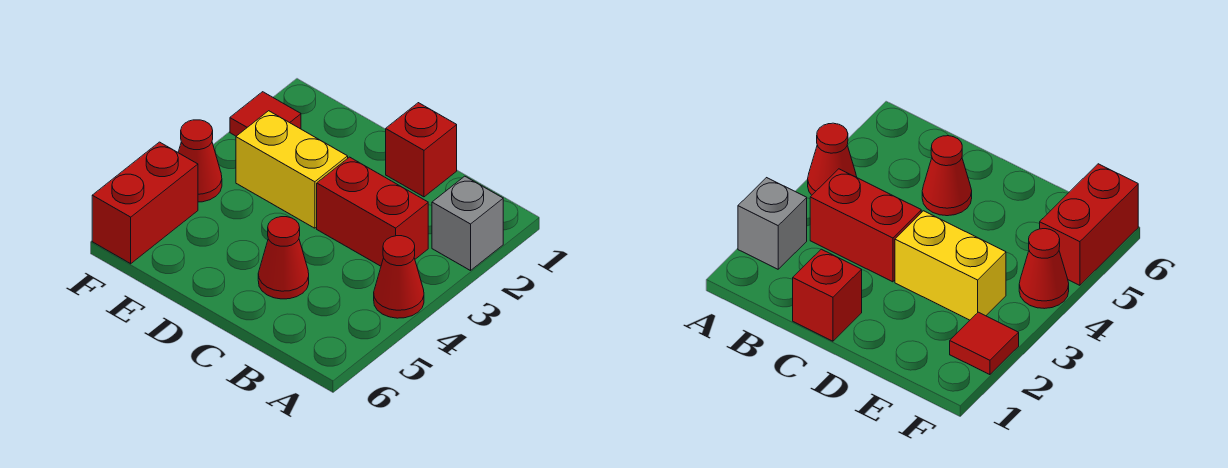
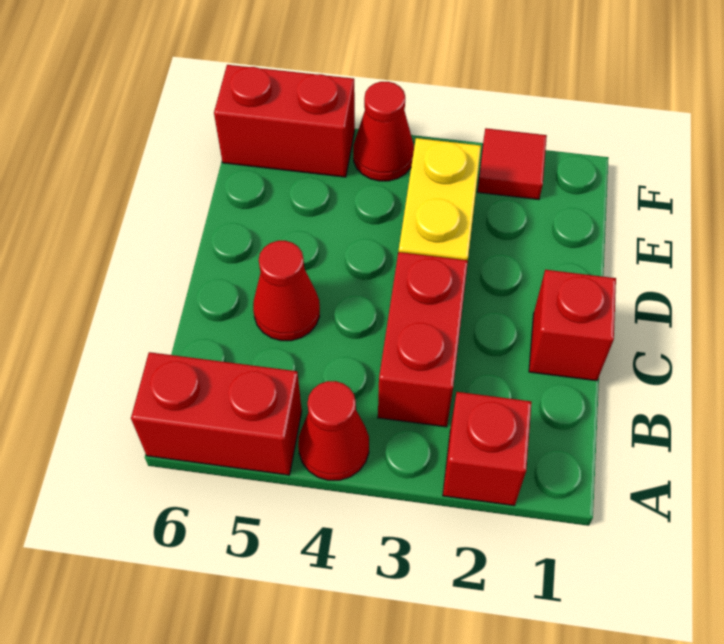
grey 1x1 brick [432,176,503,271] -> red 1x1 brick [443,392,532,506]
none -> red 1x2 brick [131,352,302,475]

